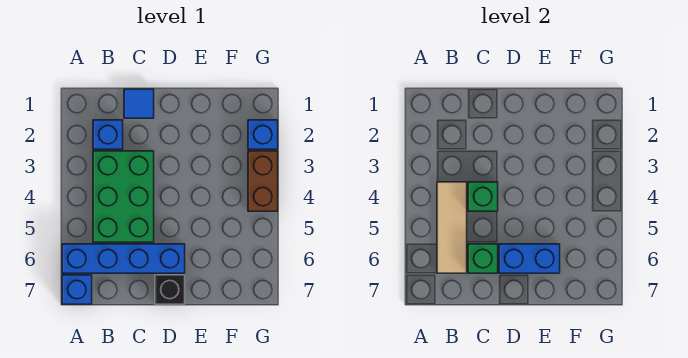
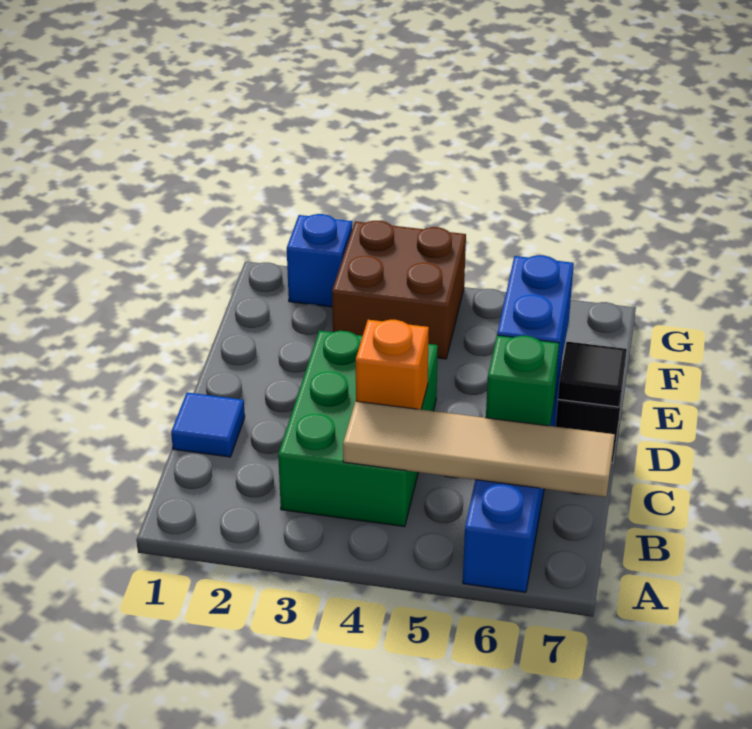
blue 1x1 brick [62,275,92,304] -> none
blue 1x1 brick [93,120,123,149] -> none
green 2x3 brick [93,151,154,242] -> green 2x3 brick turned to [278,331,438,527]
tan 1x3 tile [437,182,467,273] -> tan 1x4 tile [343,401,615,497]
green 1x1 brick [468,182,498,211] -> orange 1x1 brick [356,320,429,409]
none -> black 1x1 tile [558,342,627,407]
brown 1x2 brick [248,151,278,211] -> brown 2x2 brick [332,221,466,359]

